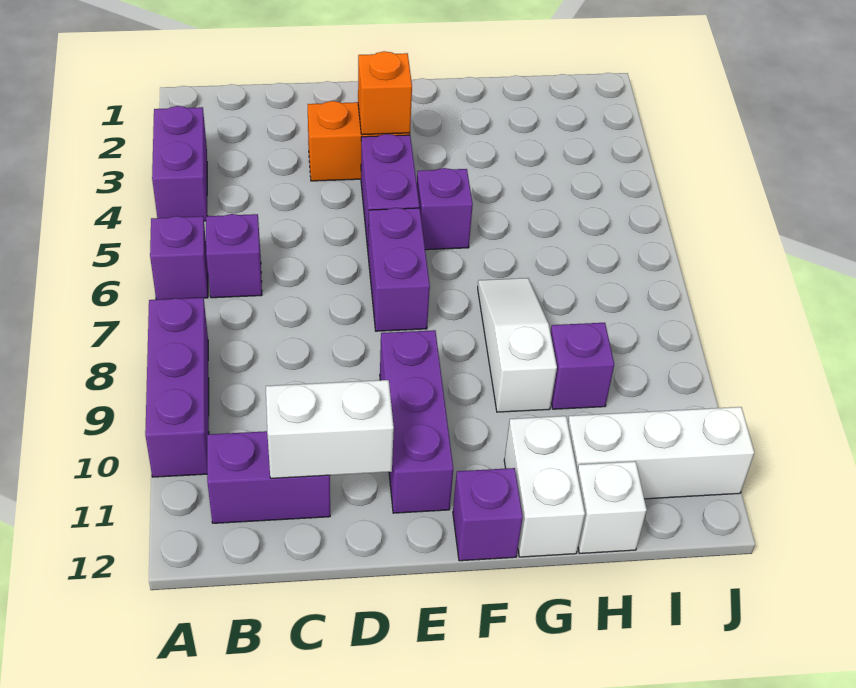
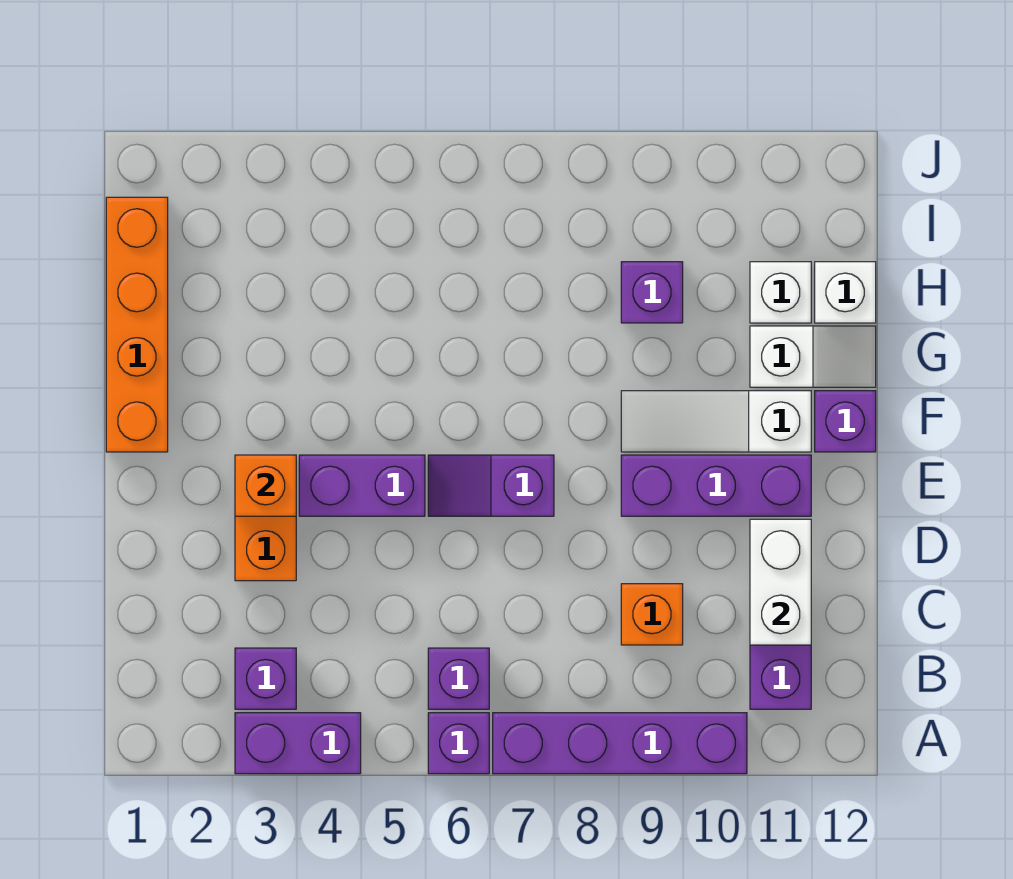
purple 1x3 brick [145,298,209,477] -> purple 1x4 brick [493,713,747,774]
none -> orange 1x1 brick [621,584,683,645]
purple 1x2 brick [368,208,430,331] -> purple 1x2 slope [428,455,554,516]
none -> orange 1x4 brick [106,197,168,452]
purple 1x1 brick [417,168,473,250] -> purple 1x1 brick moved to [235,648,296,709]
white 1x3 slope [478,278,557,412] -> white 1x3 slope moved to [621,391,811,452]
white 1x2 brick [504,416,585,557] -> white 1x2 slope [750,326,876,387]
white 1x3 brick [568,407,754,499] -> white 1x1 brick [750,262,811,323]

